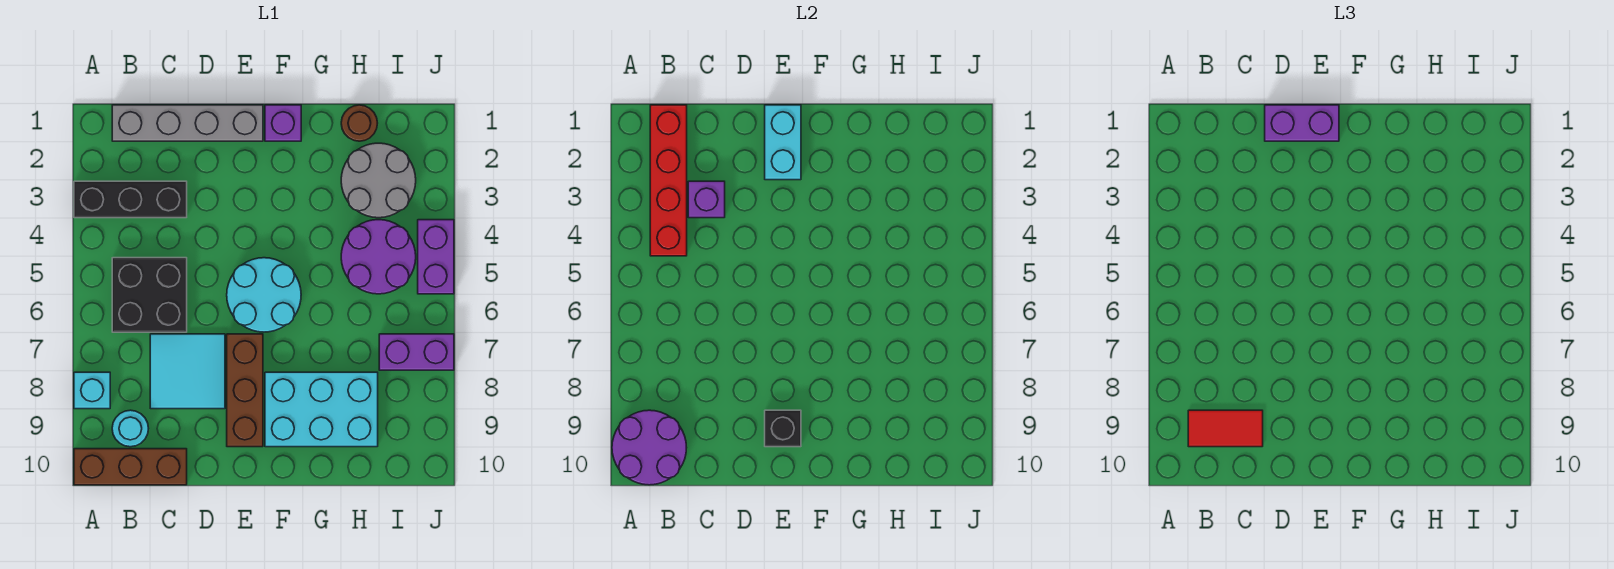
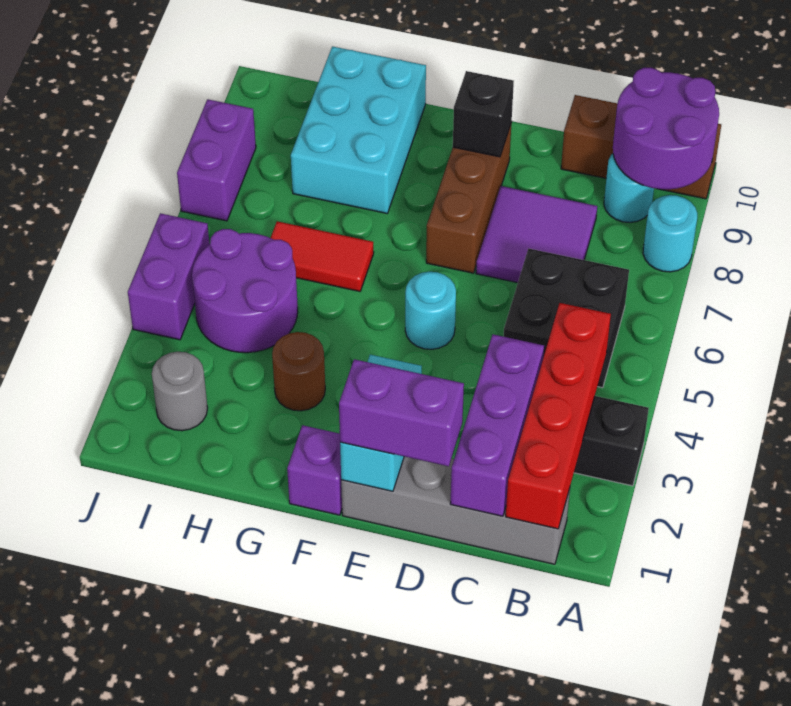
cyan 1x1 brick [74,372,110,409] -> cyan 1x1 round brick [643,195,697,272]
red 1x2 tile [1188,410,1263,447] -> red 1x2 tile moved to [271,221,374,291]
purple 1x1 brick [688,181,725,218] -> purple 1x3 brick [450,334,544,516]
cyan 2x2 tile [150,334,225,409] -> purple 2x2 tile [476,186,597,283]
cyan 2x2 round brick [227,258,301,332] -> cyan 1x1 round brick [405,272,456,349]
cyan 2x3 brick [265,372,378,447] -> cyan 2x3 brick turned to [291,46,426,213]
brown 1x1 round brick [341,105,377,141] -> brown 1x1 round brick moved to [272,332,325,411]
grey 2x2 round brick [341,143,416,218] -> grey 1x1 round brick [152,352,208,431]
purple 1x2 brick [379,334,454,370] -> purple 1x2 brick turned to [177,99,256,221]

